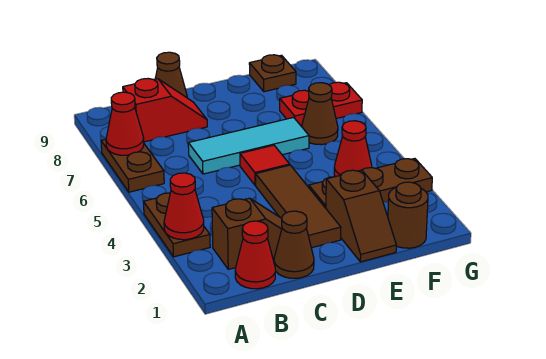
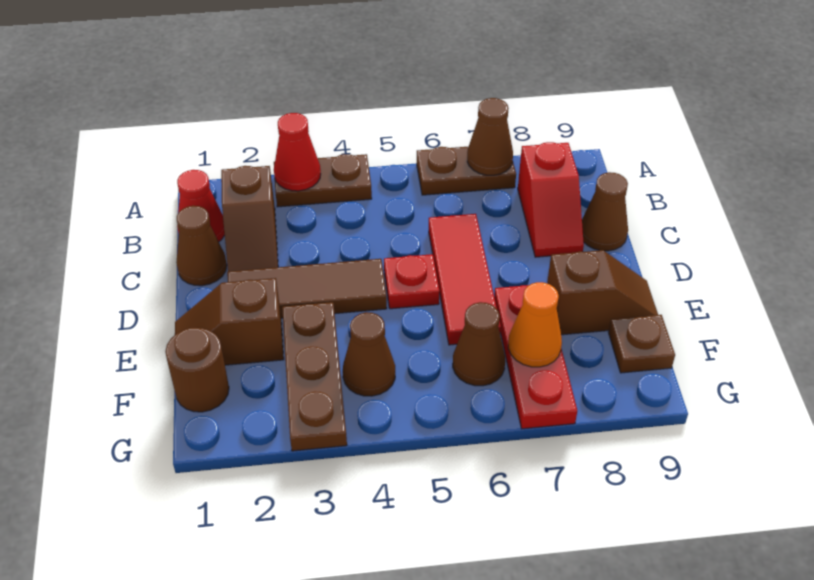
red 1x1 cone [106,92,144,155] -> brown 1x1 cone [467,98,513,175]
cyan 1x3 tile [188,117,309,174] -> red 1x3 tile [429,214,501,345]
red 1x1 tile [240,145,290,185] -> red 1x1 plate [384,254,439,309]
none -> brown 1x2 slope [547,250,658,335]
red 1x1 cone [334,121,372,177] -> brown 1x1 cone [343,312,395,396]
red 1x2 plate [280,82,362,127] -> red 1x3 plate [494,285,577,429]
none -> orange 1x1 cone [508,282,562,367]

